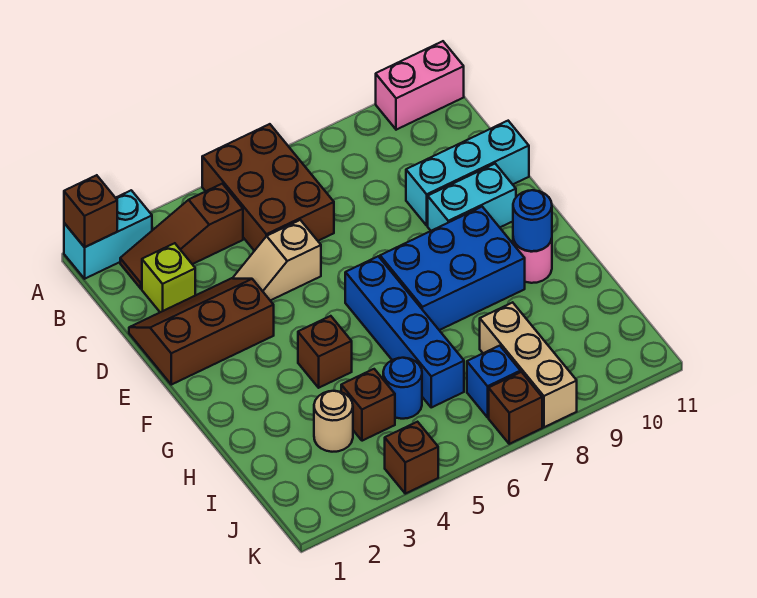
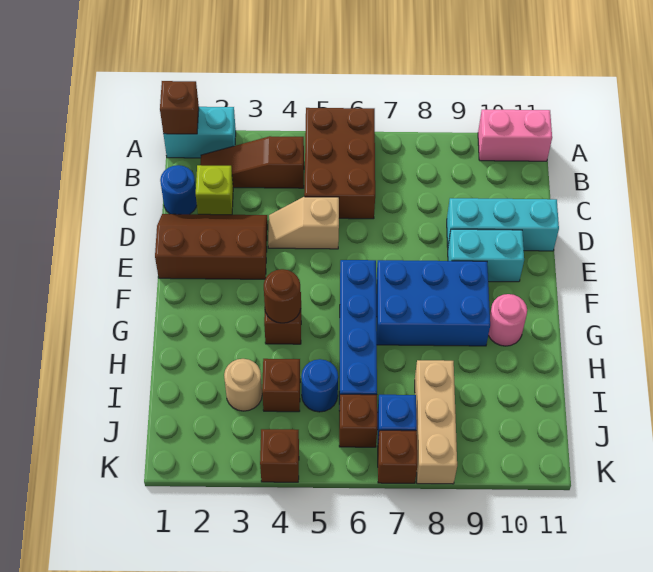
none -> brown 1x1 round brick [264,269,301,323]
blue 1x1 round brick [513,190,552,251] -> blue 1x1 round brick moved to [160,165,197,214]
none -> brown 1x1 brick [339,394,377,447]

